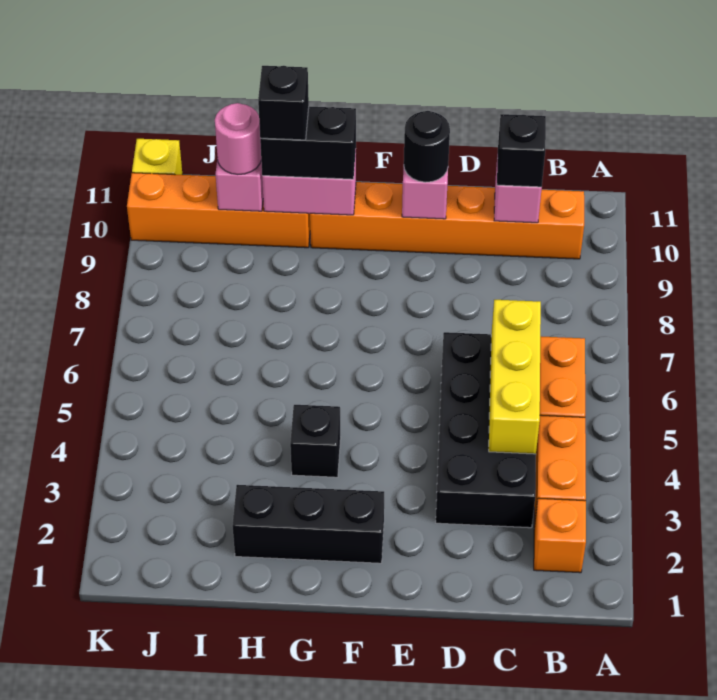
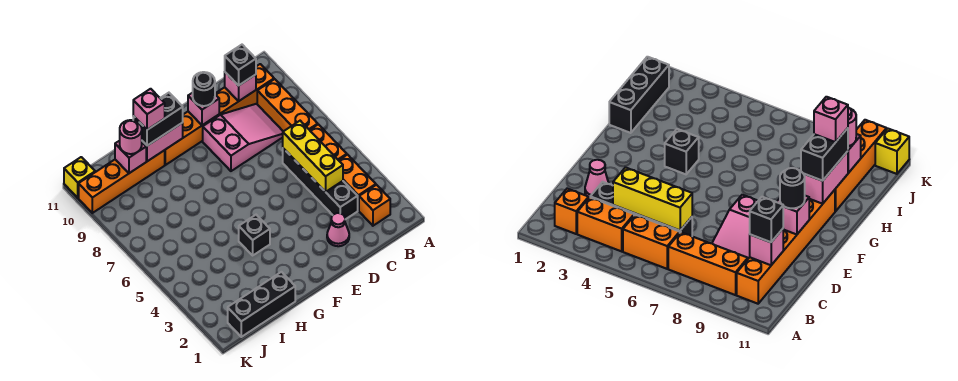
none -> orange 1x3 brick [257,79,318,131]
black 2x4 brick [436,332,536,528] -> black 1x4 brick [283,148,358,219]
none -> pink 2x3 slope [203,104,283,171]
none -> pink 1x1 cone [327,213,349,246]
black 1x3 brick [232,485,384,563] -> black 1x3 brick moved to [228,272,295,337]
black 1x1 brick [258,66,309,140] -> pink 1x1 brick [133,89,165,130]

